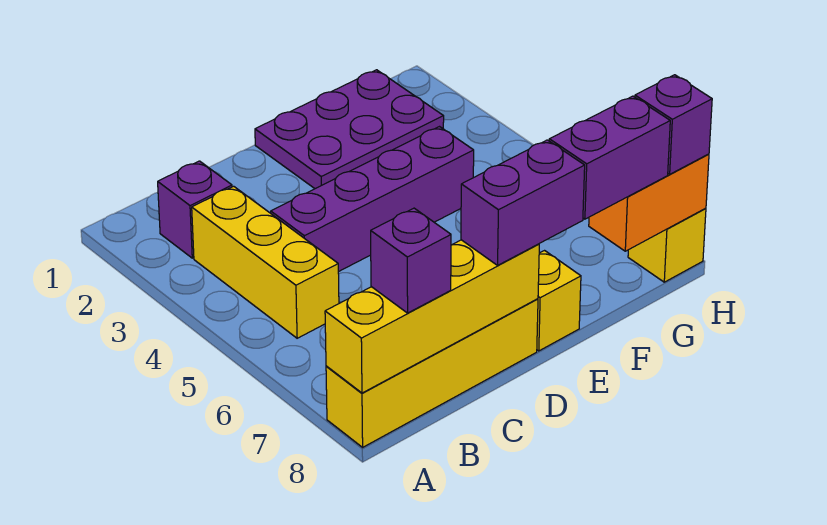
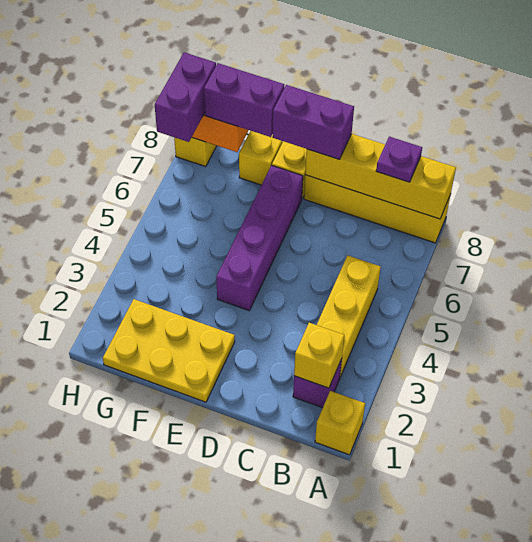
none -> yellow 1x1 brick [315,391,365,455]
none -> yellow 1x1 brick [294,323,344,388]
purple 1x1 brick [371,208,451,313] -> purple 1x1 plate [376,137,422,182]
purple 1x4 brick [271,127,474,272] -> purple 1x4 brick turned to [216,165,303,310]
purple 2x3 plate [255,70,444,189] -> yellow 2x3 plate [103,299,235,402]
none -> yellow 1x1 brick [239,131,283,185]
purple 1x1 brick [635,75,712,174] -> purple 1x2 brick [155,52,216,142]

